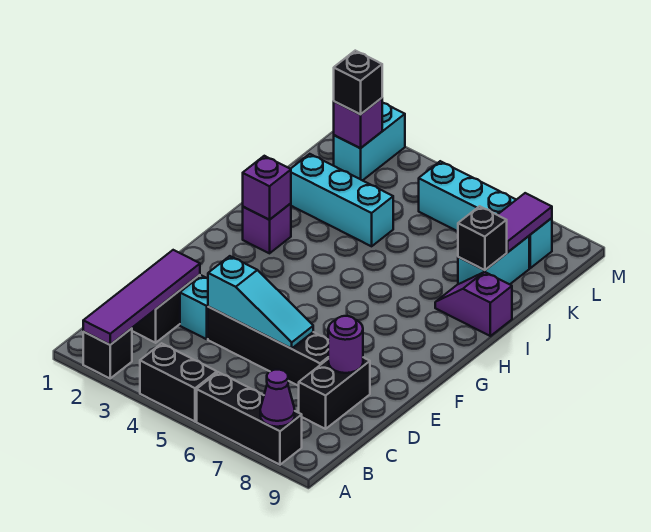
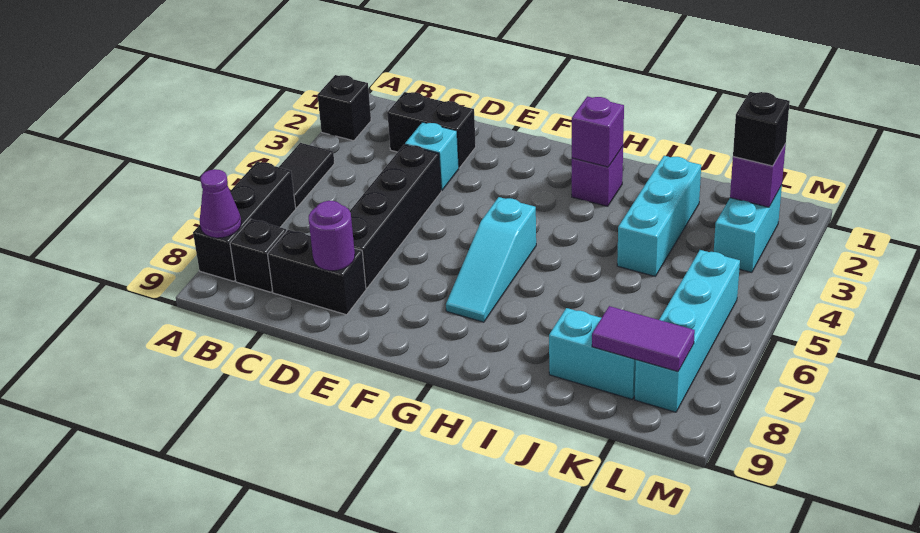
purple 1x4 tile [83,250,200,345] -> none
black 1x2 brick [140,343,217,422] -> black 1x2 tile [279,143,334,208]
cyan 1x3 slope [208,256,313,349] -> cyan 1x3 slope moved to [446,197,536,322]
purple 1x2 slope [435,272,512,336] -> none
black 1x1 brick [458,206,507,270] -> black 1x1 brick moved to [230,219,286,292]
cyan 1x2 brick [334,103,405,181] -> cyan 1x2 brick turned to [714,185,782,273]

